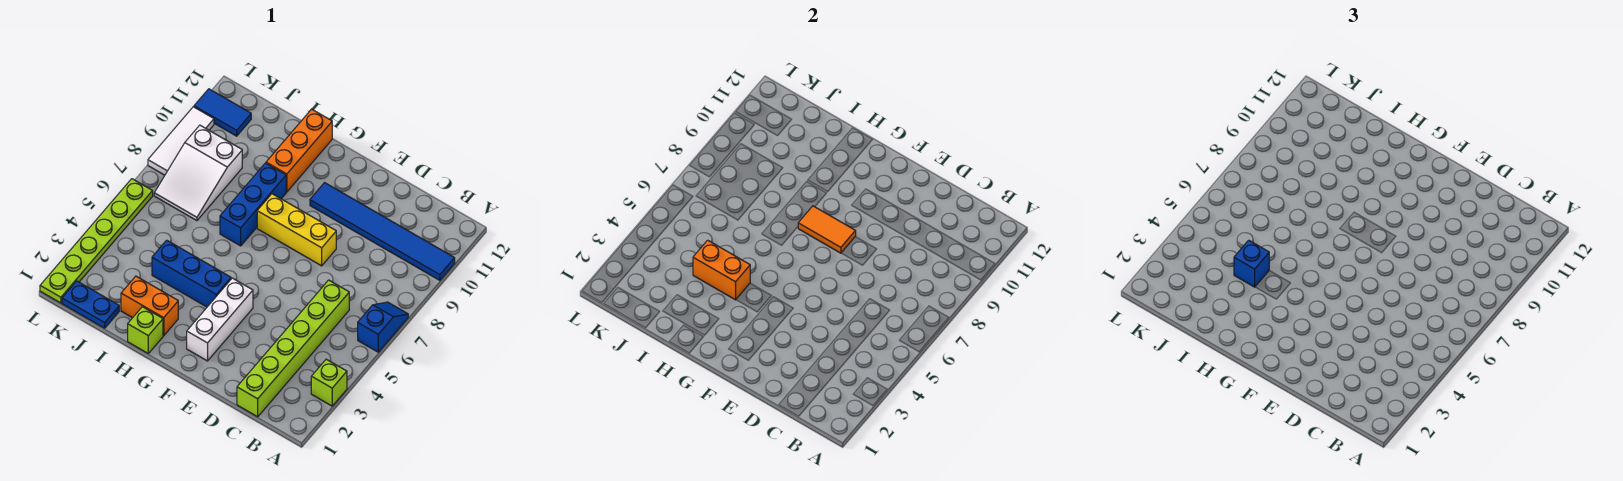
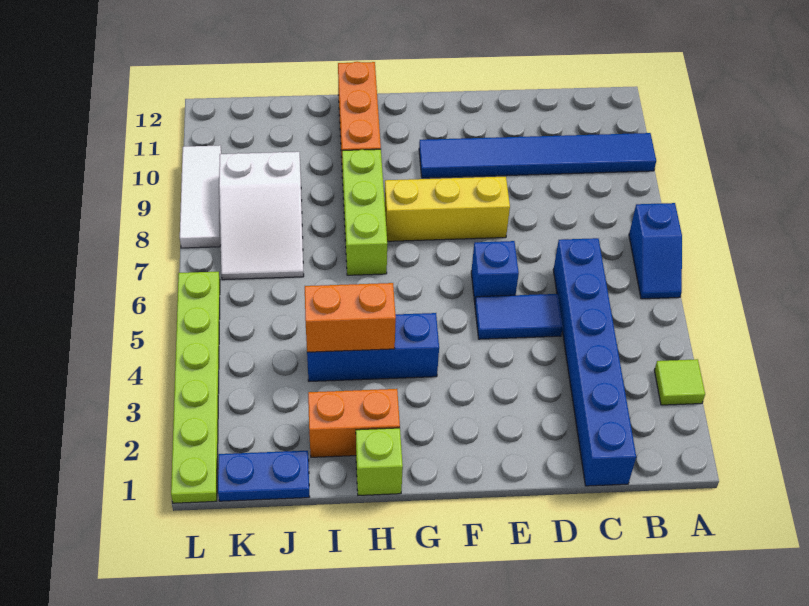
lime 1x1 brick [311,359,347,406] -> lime 1x1 tile [654,359,705,405]
blue 1x2 slope [358,302,408,352] -> blue 1x2 slope turned to [629,203,682,299]
lime 1x6 brick [237,280,349,417] -> blue 1x6 brick [553,238,636,486]
white 1x3 brick [187,278,253,361] -> none
orange 1x2 tile [798,206,856,253] -> none
blue 1x3 brick [220,163,286,246] -> lime 1x3 brick [342,149,387,275]
blue 1x1 brick [1234,240,1269,287] -> blue 1x1 brick moved to [471,241,519,302]
blue 1x2 tile [194,89,251,136] -> blue 1x2 tile moved to [475,294,563,339]

